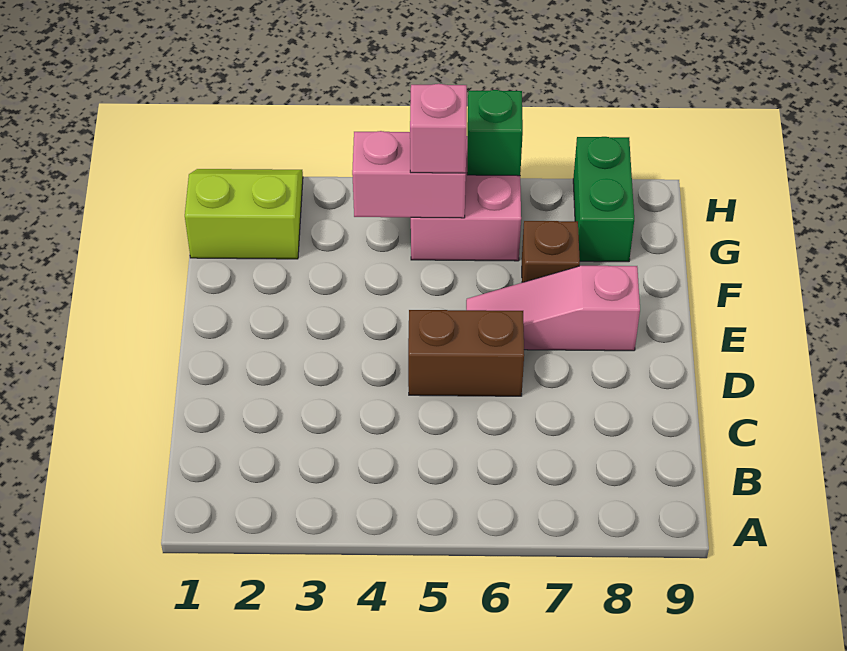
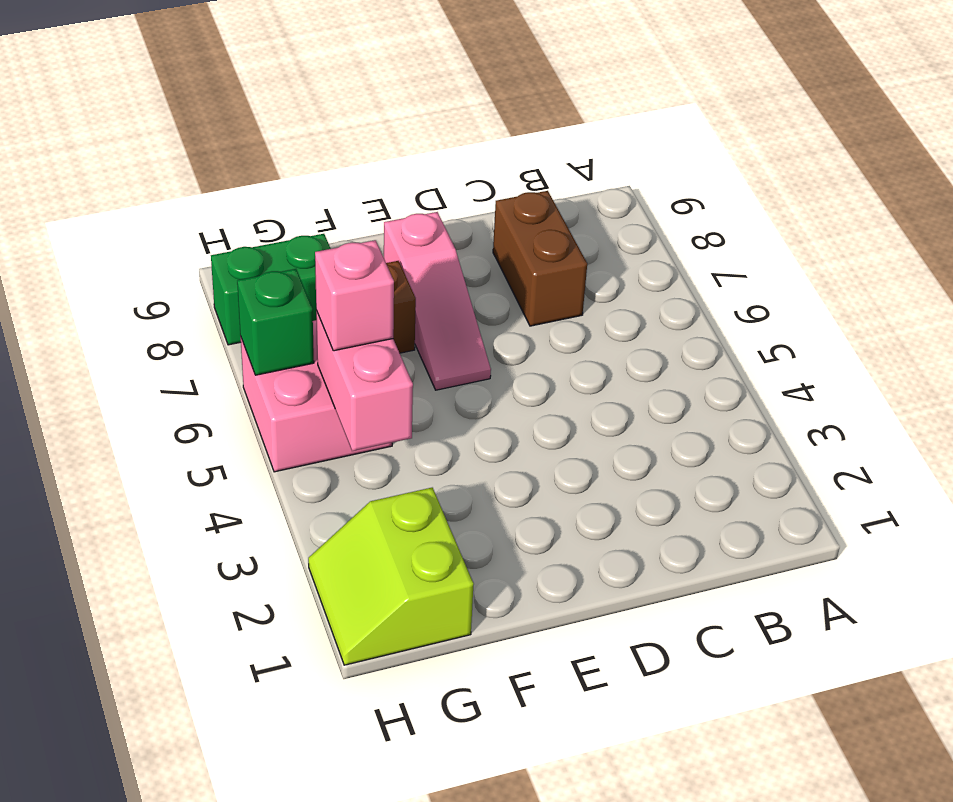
brown 1x2 brick [408,310,524,396] -> brown 1x2 brick moved to [493,191,587,326]

